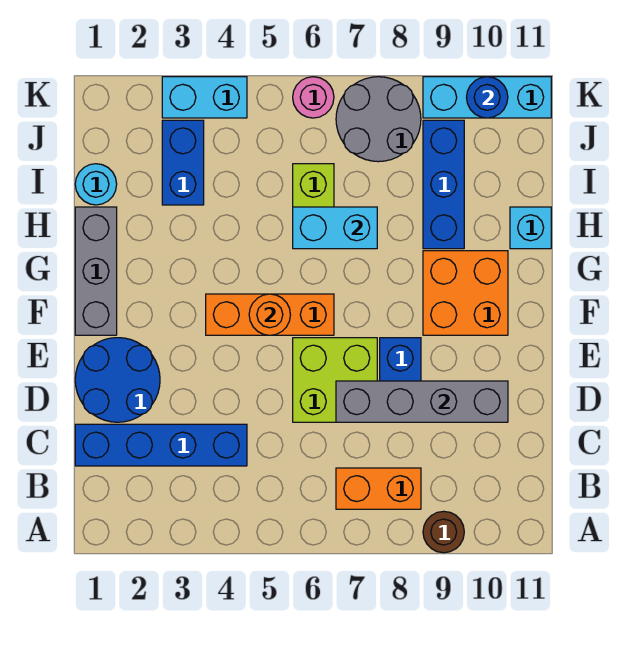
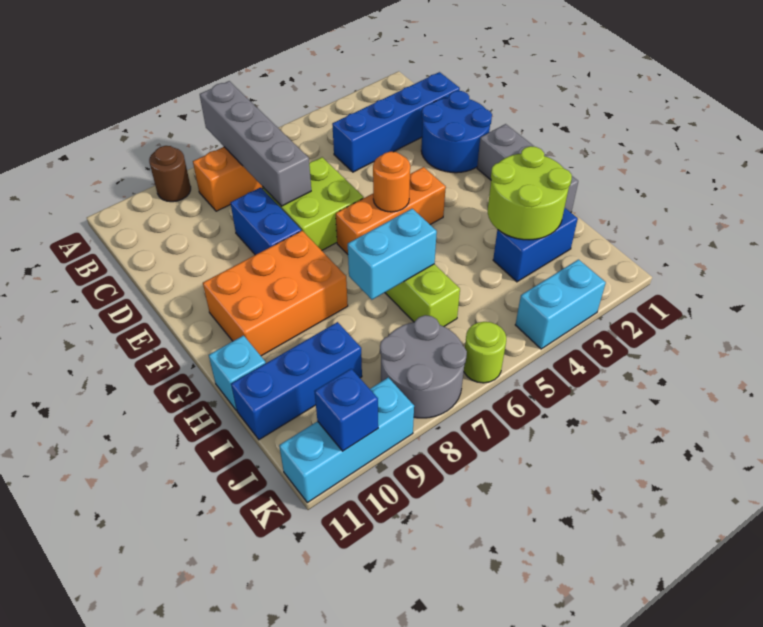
grey 1x4 brick [336,381,508,422] -> grey 1x4 brick turned to [200,81,311,206]
orange 2x2 brick [423,251,508,335] -> orange 2x3 brick [203,231,348,356]
none -> lime 2x2 round brick [488,146,572,240]
blue 1x3 brick [423,120,464,249] -> blue 1x3 brick turned to [231,322,362,440]
cyan 1x1 round brick [75,164,117,205] -> none
blue 1x2 brick [162,120,204,205] -> blue 1x2 brick turned to [493,208,578,282]
pink 1x1 round brick [293,77,334,118] -> lime 1x1 round brick [464,322,506,383]
blue 1x1 round brick [467,77,508,118] -> blue 1x1 brick [314,369,378,451]

